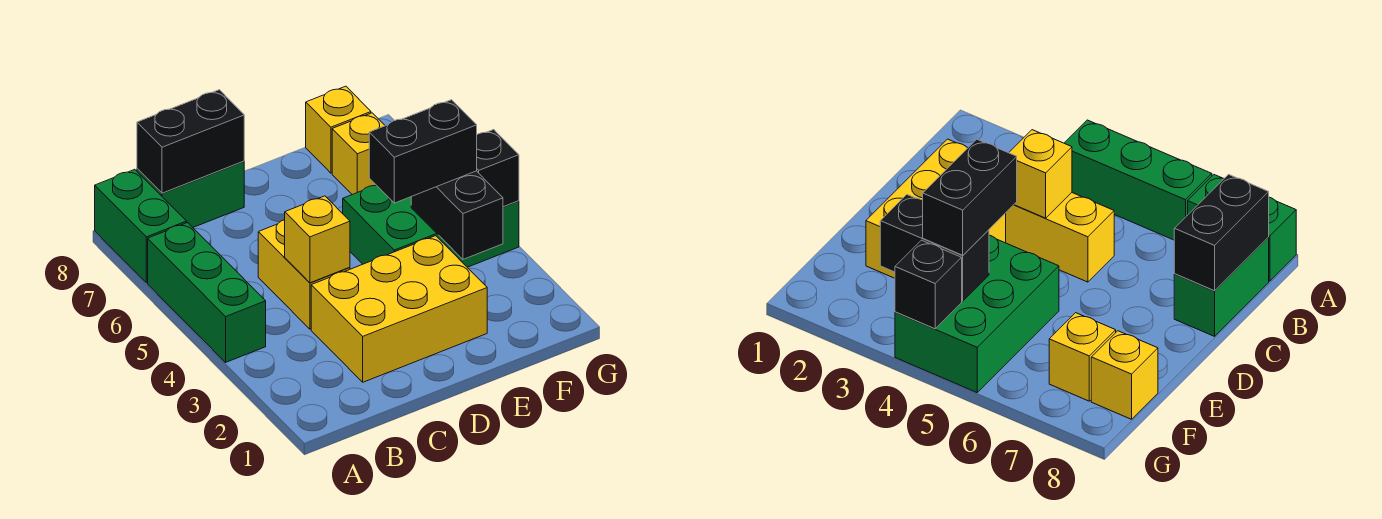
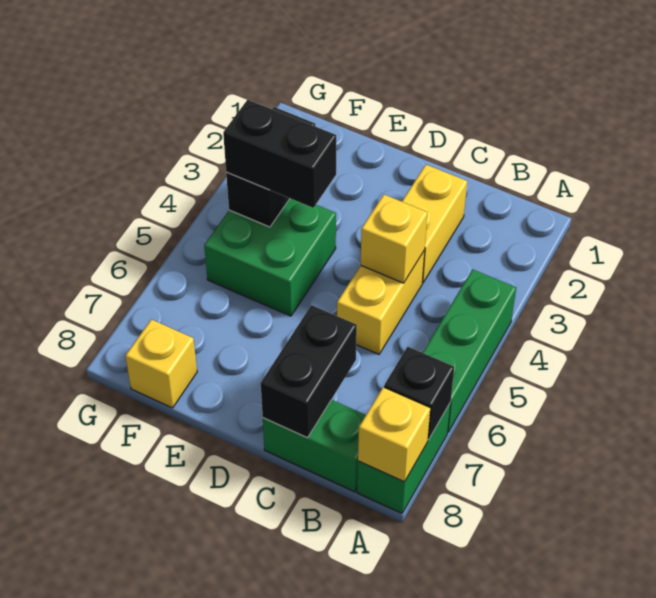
black 1x2 brick [137,90,244,193] -> black 1x2 brick turned to [261,305,357,438]
yellow 2x3 brick [311,236,487,382] -> yellow 1x2 brick [402,165,467,283]
green 2x3 brick [343,185,519,267] -> green 2x2 brick [204,199,336,316]
yellow 1x1 brick [332,113,385,195] -> yellow 1x1 brick moved to [358,387,430,482]
black 1x1 brick [477,130,519,207] -> black 1x1 brick moved to [384,347,454,440]

